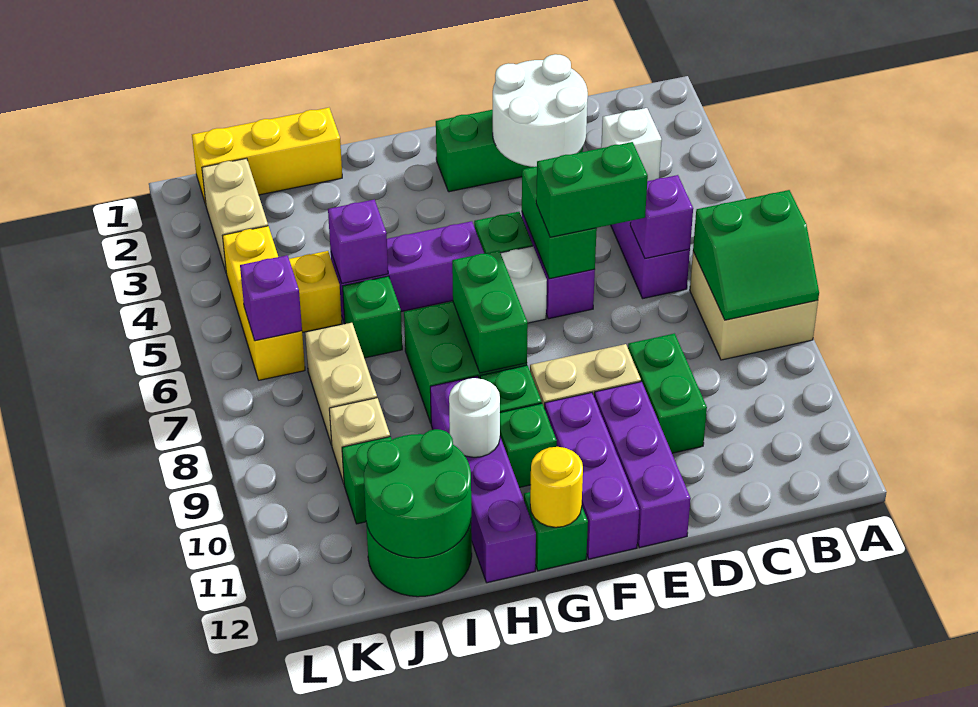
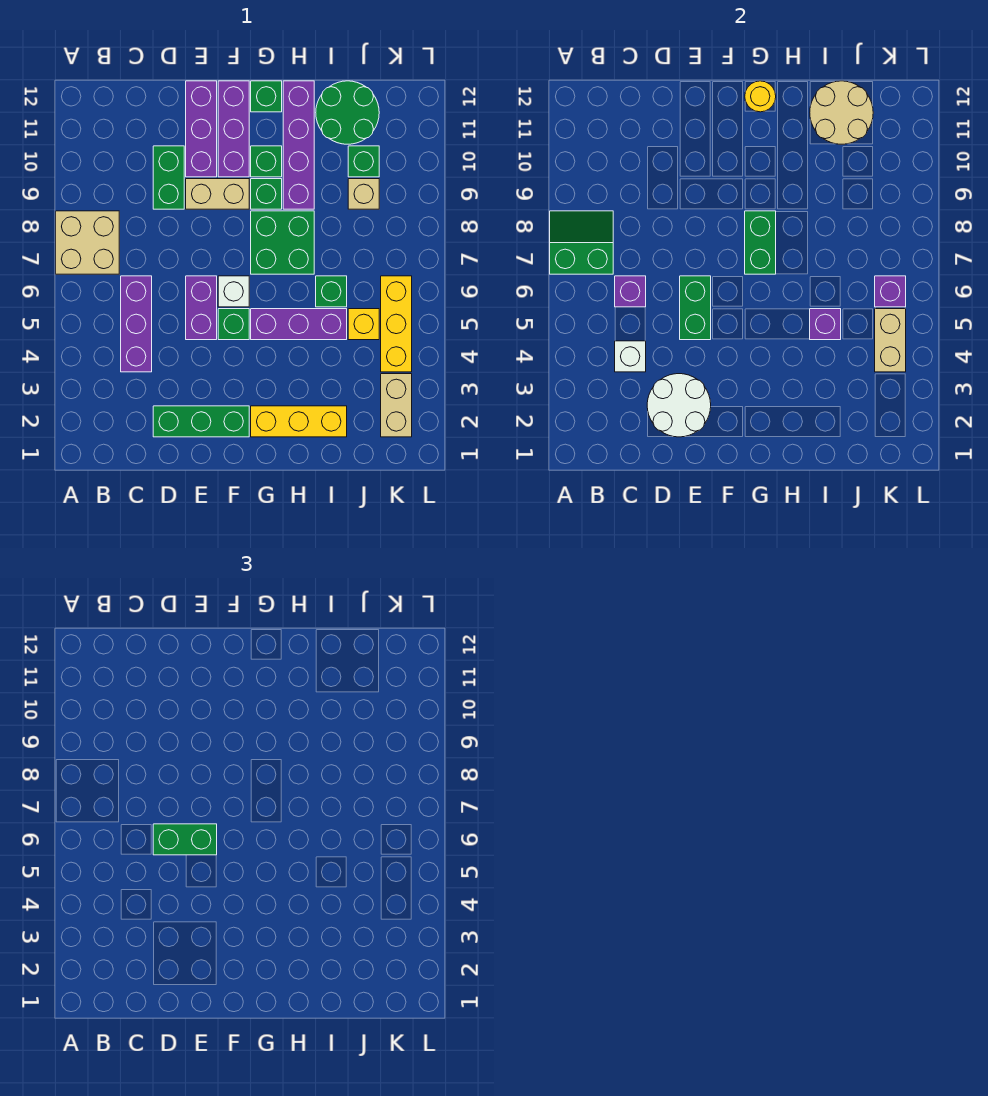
white 1x1 round brick [449,378,500,457] -> none
yellow 1x3 brick [192,108,342,205] -> yellow 1x3 brick moved to [251,406,347,437]
green 2x2 round brick [364,429,471,558] -> tan 2x2 round brick [810,81,873,144]
tan 1x2 brick [305,323,377,445] -> tan 1x2 brick moved to [875,309,906,372]

